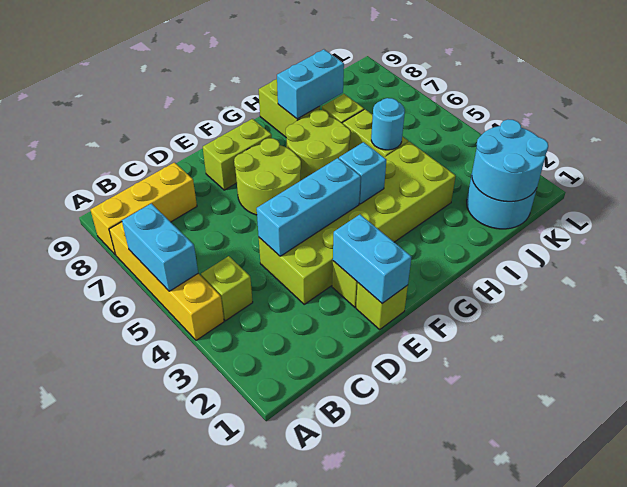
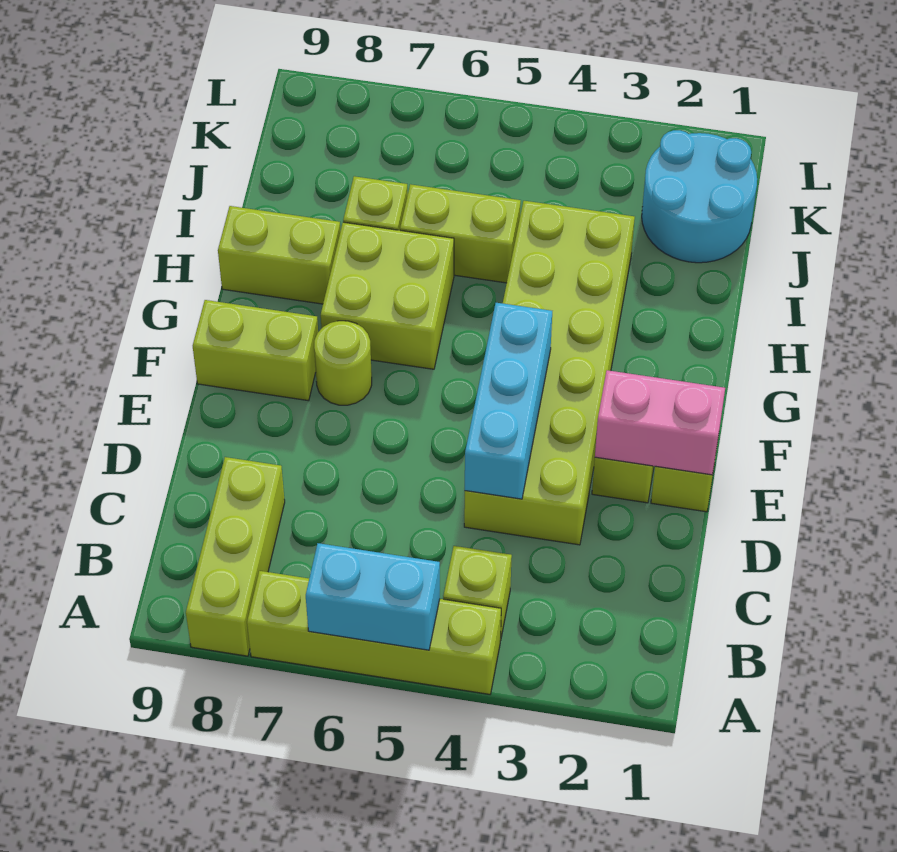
yellow 1x4 brick [109,222,224,340] -> lime 1x4 brick [247,571,501,694]
yellow 1x3 brick [90,162,197,255] -> lime 1x3 brick [186,457,285,656]
cyan 1x2 brick [333,215,411,303] -> pink 1x2 brick [595,370,725,475]
lime 2x2 round brick [234,138,301,215] -> lime 1x1 round brick [314,321,372,405]
lime 1x2 brick [203,119,272,190] -> lime 1x2 brick turned to [193,300,318,401]
cyan 1x1 brick [339,142,386,204] -> none
lime 2x2 round brick [286,110,350,181] -> lime 2x2 brick [321,222,454,369]
cyan 1x2 brick [277,49,344,119] -> none
cyan 1x1 round brick [371,98,405,150] -> none
cyan 2x2 round brick [472,120,548,202] -> none

